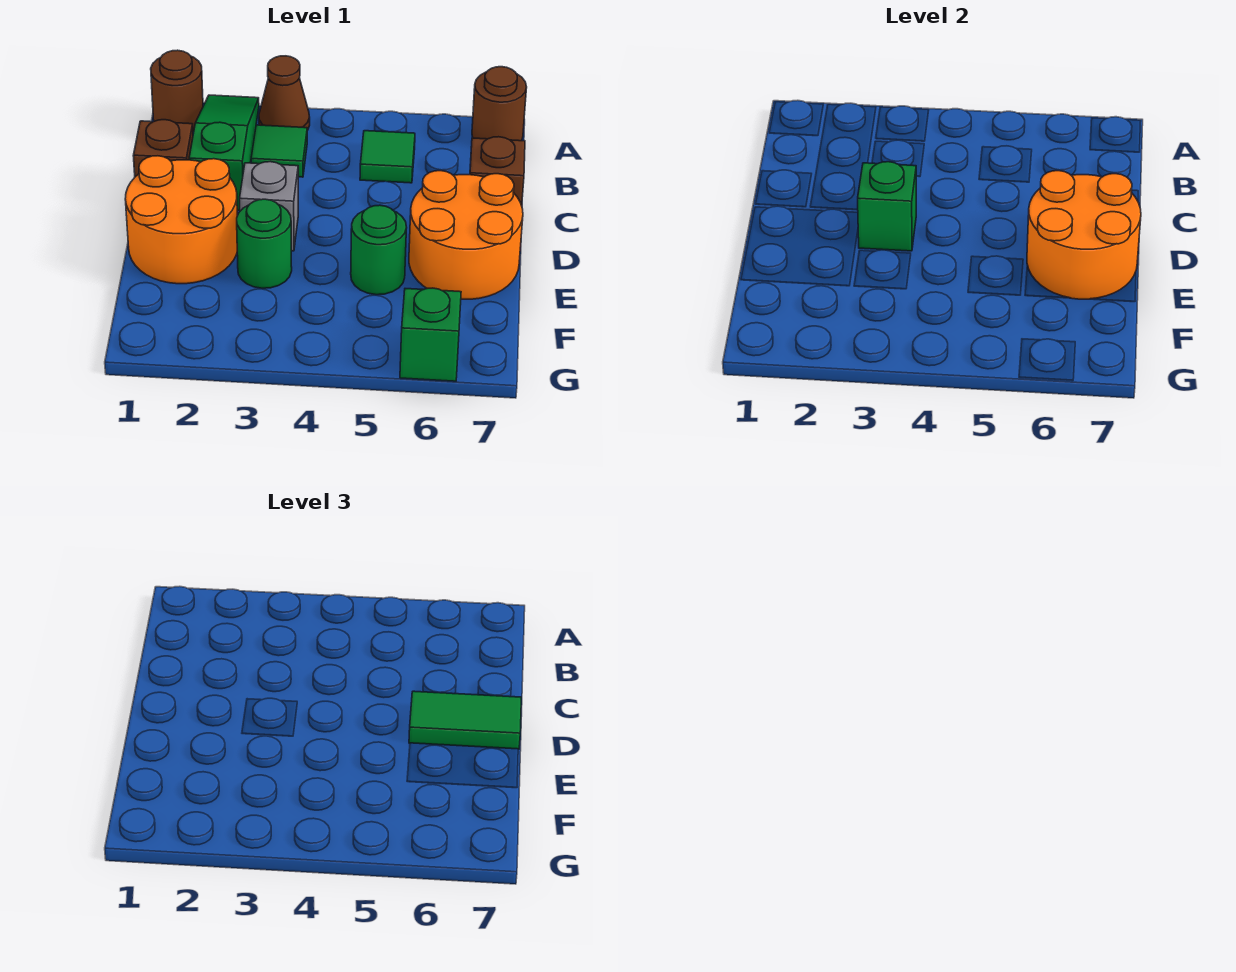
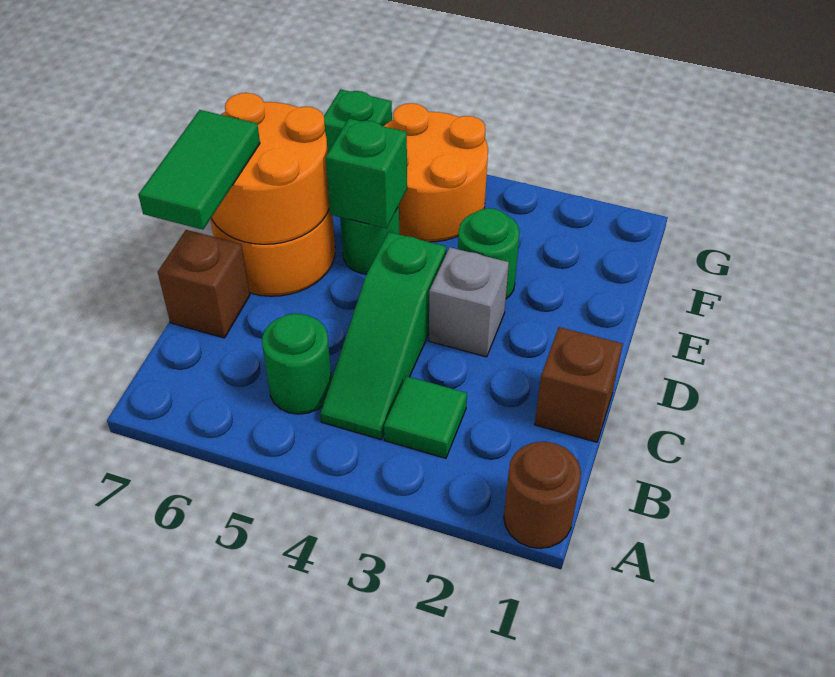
green 1x3 slope [189,95,259,210] -> green 1x3 slope moved to [320,232,447,439]
brown 1x1 cone [259,56,310,130] -> none
brown 1x1 round brick [472,67,527,141] -> none
green 1x1 tile [360,131,415,183] -> green 1x1 round brick [262,314,332,414]
orange 2x2 round brick [125,156,237,284] -> orange 2x2 round brick moved to [384,103,488,242]
green 1x1 brick [857,162,916,251] -> green 1x1 brick moved to [326,118,407,228]
green 1x2 tile [409,691,521,749] -> green 1x2 tile turned to [138,110,260,230]

